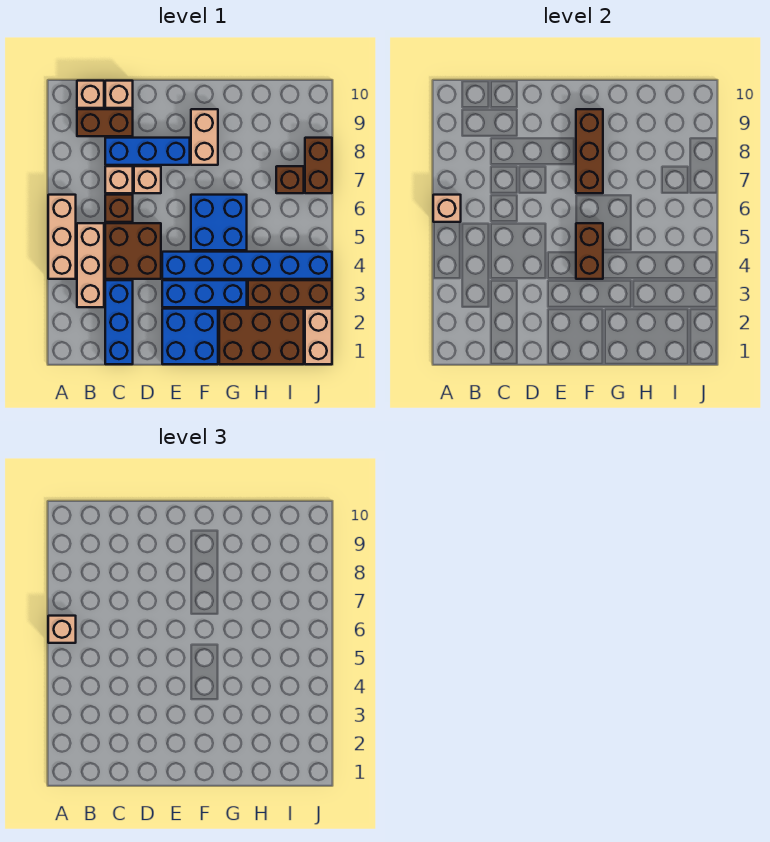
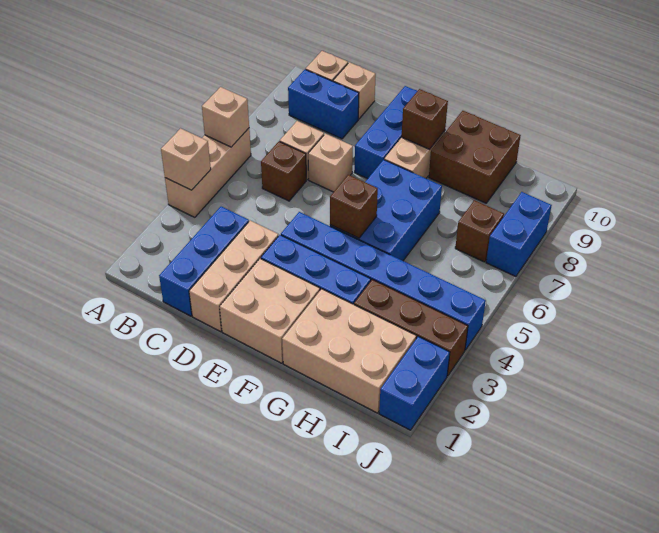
tan 1x1 brick [48,616,76,643] -> tan 1x1 brick moved to [161,128,211,190]
tan 1x3 brick [77,223,104,307] -> tan 1x3 brick moved to [189,221,278,331]
brown 1x2 brick [77,109,133,136] -> blue 1x2 brick [288,69,359,139]
brown 2x2 brick [105,223,161,279] -> brown 2x2 brick moved to [429,111,521,203]
blue 1x3 brick [105,138,190,165] -> blue 1x3 brick turned to [355,86,417,179]
blue 2x2 brick [162,309,218,364] -> tan 2x2 brick [220,259,320,363]
brown 1x2 brick [576,223,603,279] -> brown 1x1 brick [330,175,378,238]
blue 2x2 brick [191,195,247,250] -> blue 2x3 brick [330,160,442,261]
brown 1x3 brick [576,109,603,193] -> brown 1x1 brick [402,89,448,150]
brown 2x3 brick [219,309,304,364] -> tan 2x3 brick [282,289,416,413]
tan 1x2 brick [305,309,332,364] -> blue 1x2 brick [379,336,450,430]
brown 1x2 brick [305,138,332,193] -> blue 1x2 brick [486,192,552,277]

